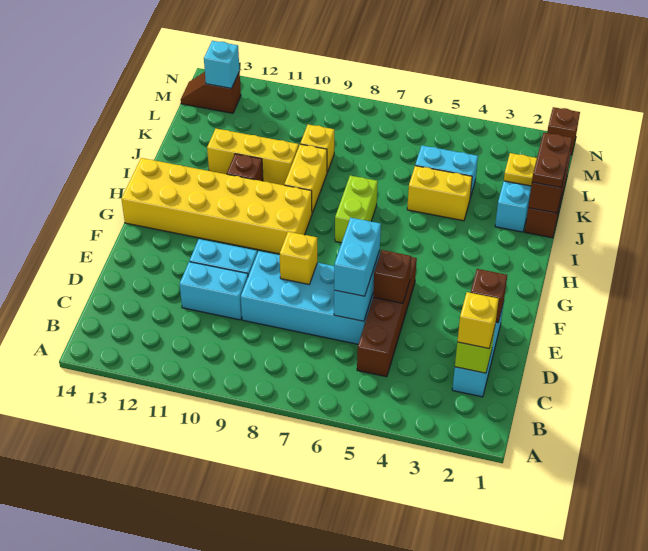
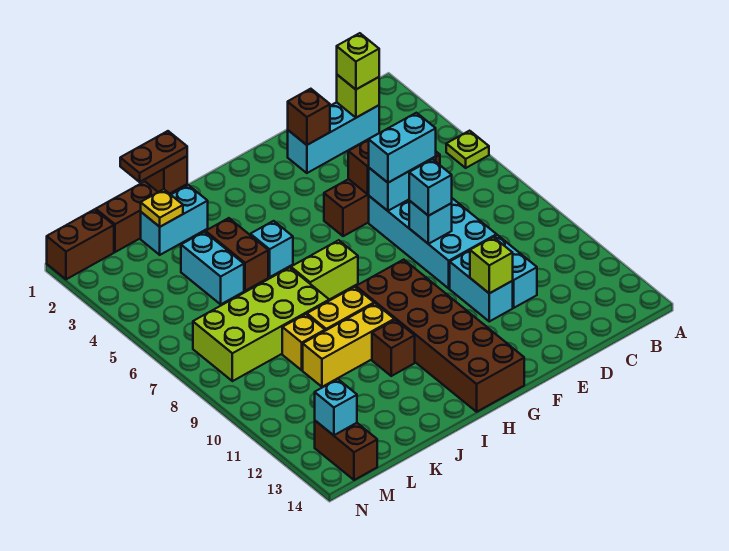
none -> lime 1x1 plate [446,131,489,168]
yellow 1x1 brick [457,292,499,348] -> lime 1x1 brick [337,33,379,89]
yellow 1x1 brick [280,232,317,284] -> cyan 1x1 brick [409,201,452,244]
none -> cyan 1x1 brick [409,159,452,216]
none -> lime 1x1 brick [470,237,513,293]
yellow 2x6 brick [121,158,312,254] -> brown 2x6 brick [356,260,524,412]
none -> cyan 1x1 brick [250,221,293,277]
yellow 1x2 brick [407,166,472,221] -> brown 1x2 brick [206,218,268,291]
none -> lime 2x4 brick [193,267,329,381]
yellow 1x3 brick [207,129,299,185] -> yellow 1x3 brick turned to [303,303,394,387]
brown 1x2 slope [181,71,241,113] -> brown 1x2 brick [315,421,377,480]
brown 1x1 brick [547,107,580,155] -> brown 1x2 brick [47,210,114,279]

